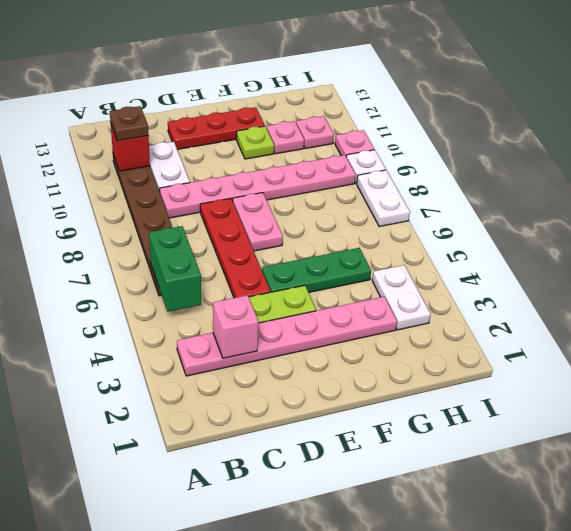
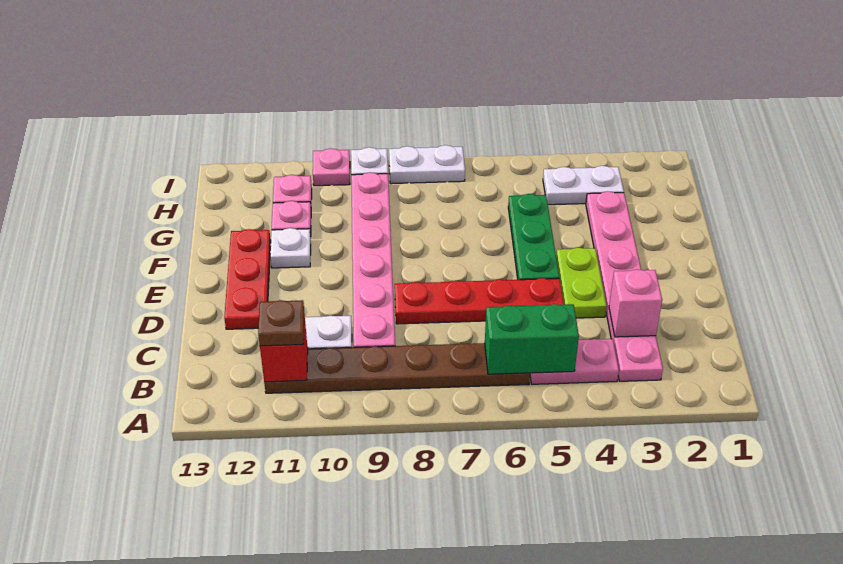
pink 1x2 plate [233,193,283,251] -> pink 1x2 plate moved to [530,339,619,384]
lime 1x1 plate [236,126,274,159] -> white 1x1 plate [270,228,311,268]

